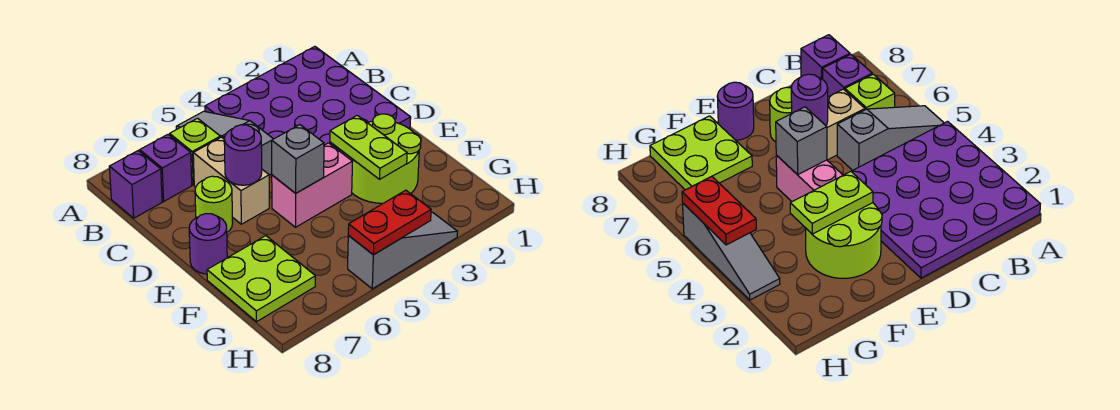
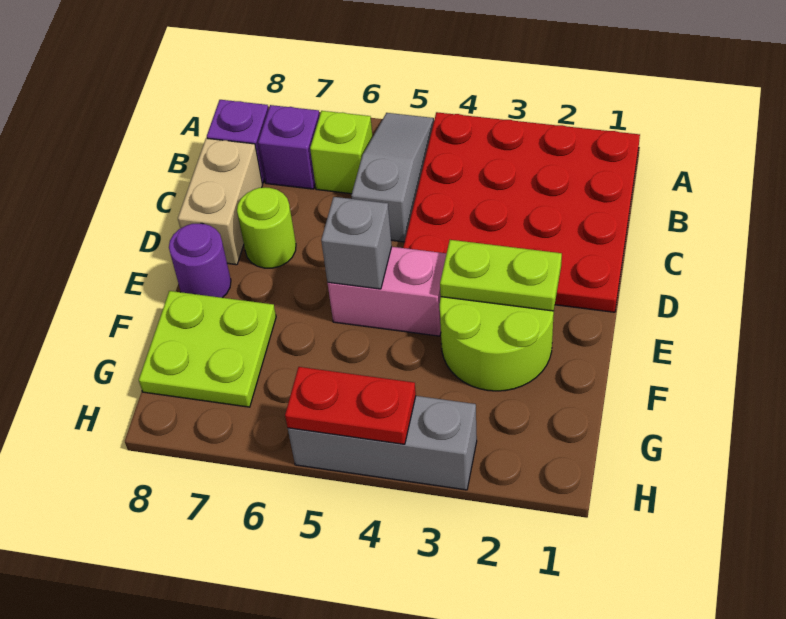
purple 4x4 plate [205,47,411,155] -> red 4x4 plate [403,112,640,312]
tan 1x2 brick [193,137,269,224] -> tan 1x2 brick moved to [178,138,262,265]
purple 1x1 round brick [224,125,262,185] -> none
lime 1x2 plate [330,115,407,179] -> lime 1x2 plate turned to [440,240,562,311]
grey 1x3 slope [348,212,458,289] -> grey 1x3 brick [288,396,477,490]

